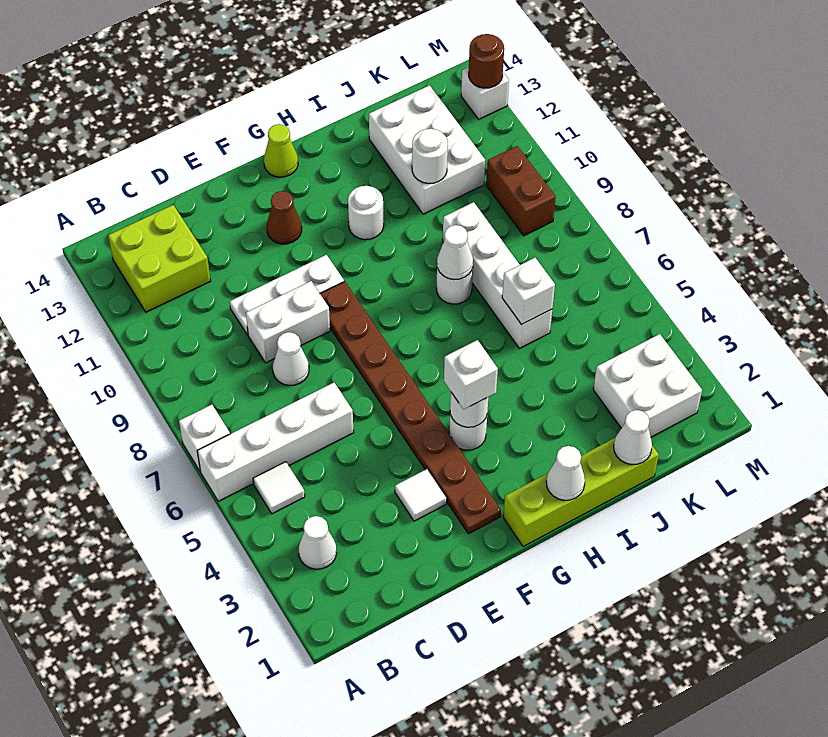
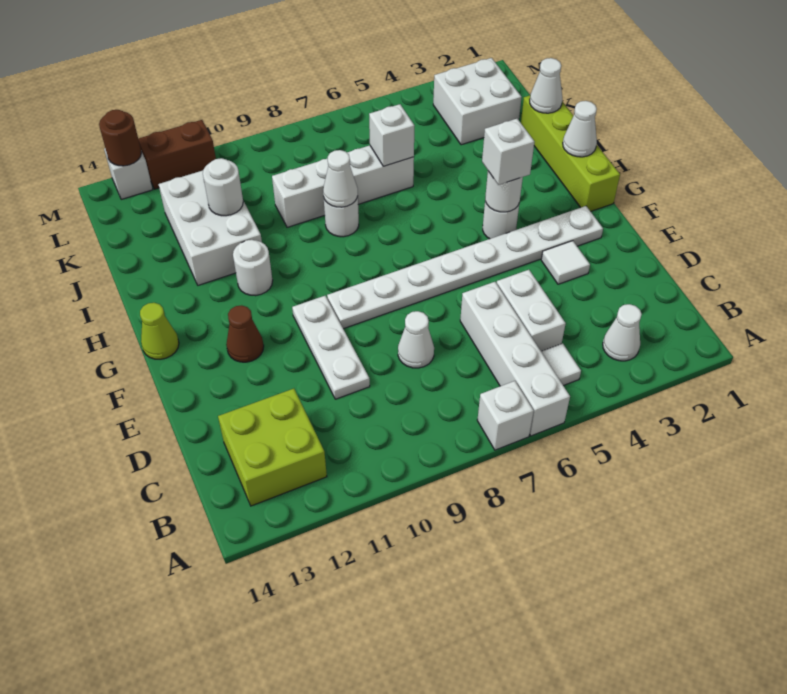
white 1x2 brick [246,281,330,363] -> white 1x2 brick moved to [497,270,566,351]
brown 1x8 plate [320,282,501,534] -> white 1x8 plate [327,206,603,329]
white 2x3 brick [369,85,485,214] -> white 2x3 brick turned to [158,171,262,285]
brown 1x2 brick [486,146,556,236] -> brown 1x2 brick moved to [138,120,216,189]

